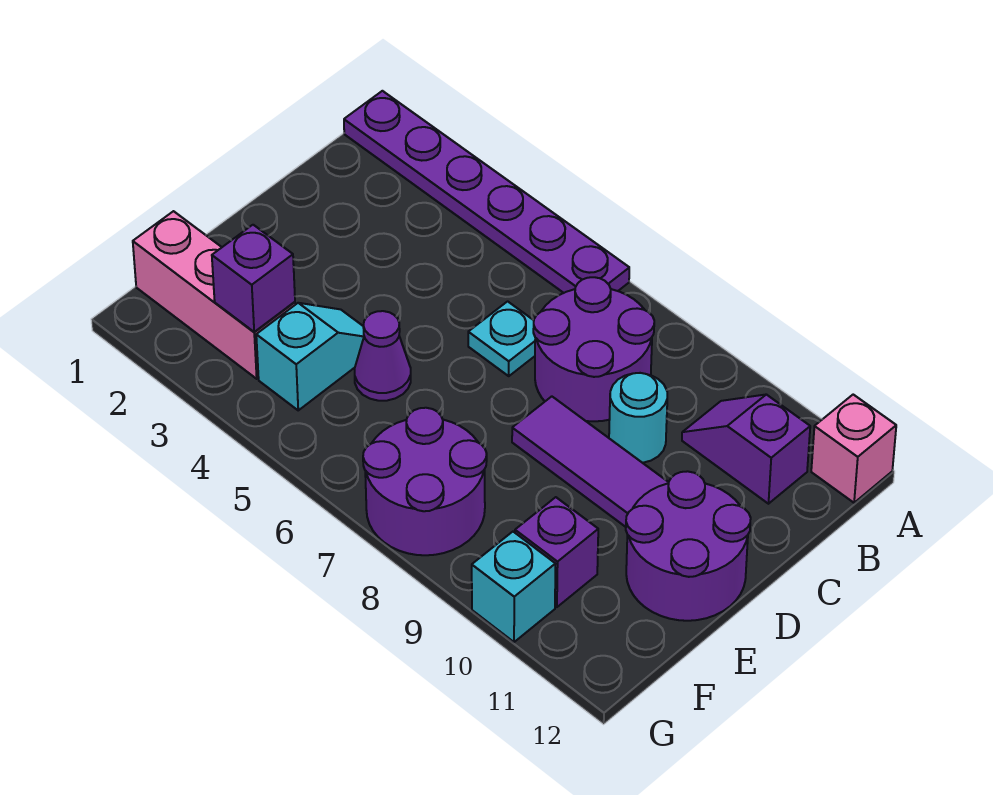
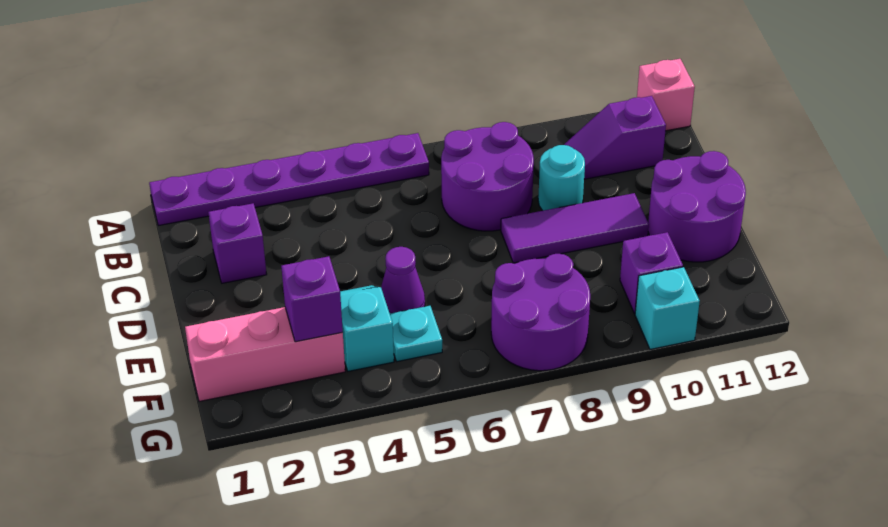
none -> purple 1x1 brick [208,203,267,283]
cyan 1x1 plate [468,301,535,376] -> cyan 1x1 plate moved to [390,306,442,362]

